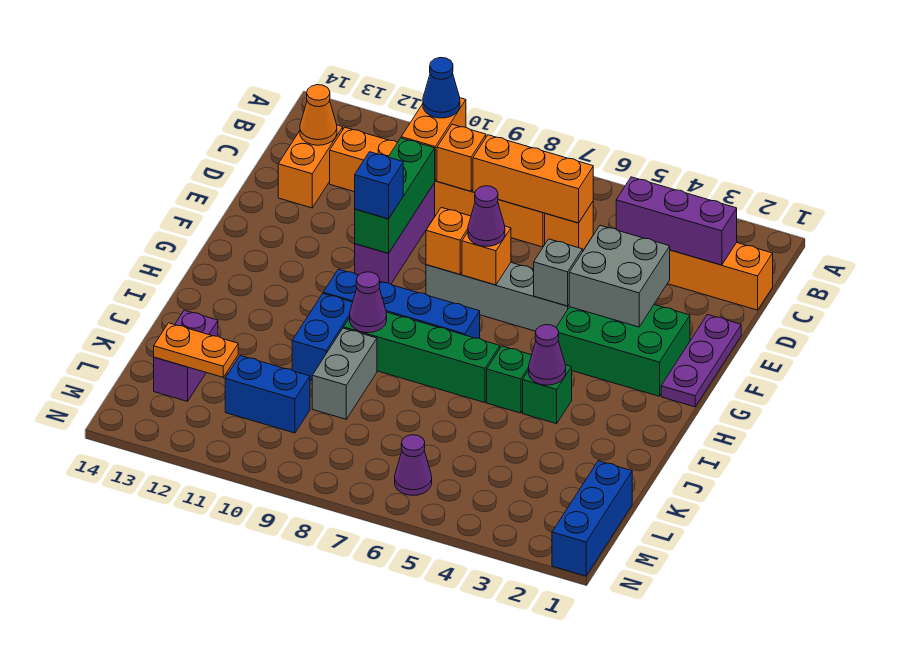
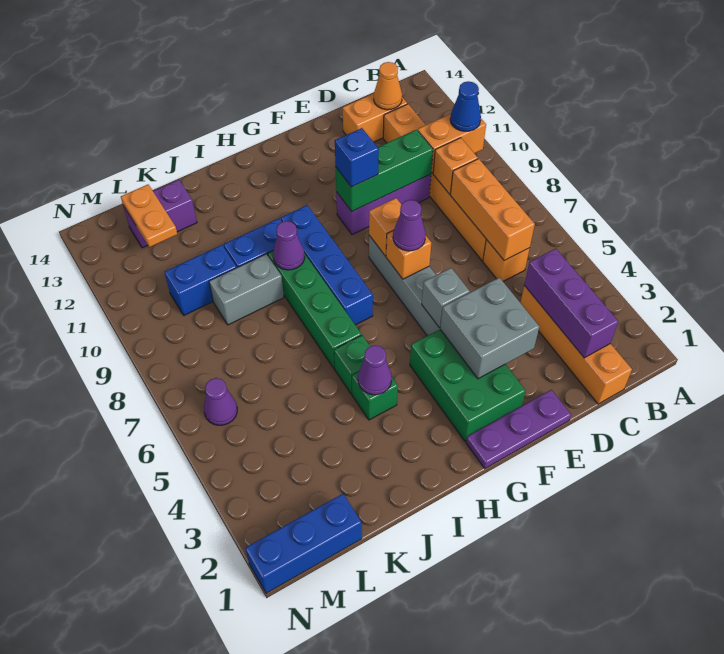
blue 1x2 brick [225,356,310,433] -> blue 1x2 brick turned to [165,245,237,315]

